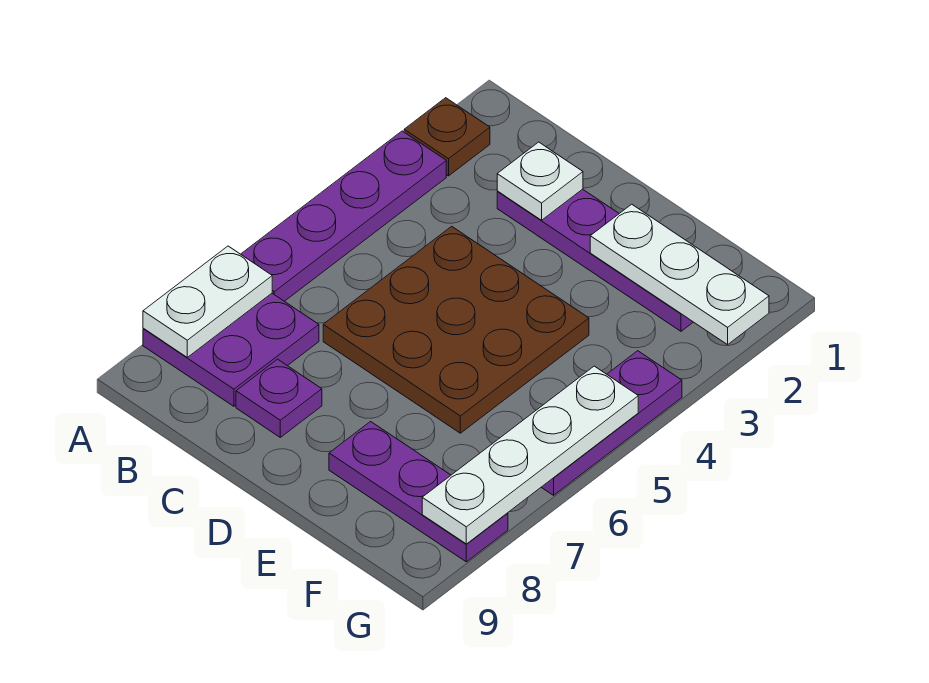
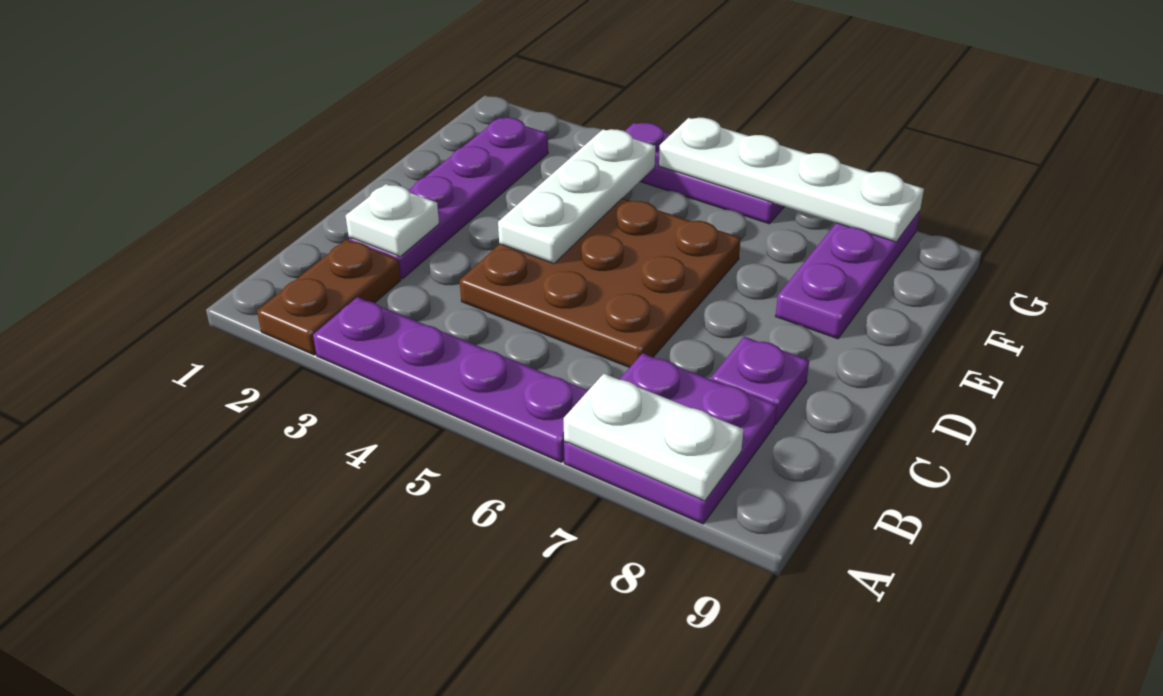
brown 1x1 plate [404,98,490,176] -> brown 1x2 plate [257,239,401,355]
white 1x3 plate [590,204,769,345] -> white 1x3 plate moved to [498,129,655,264]

